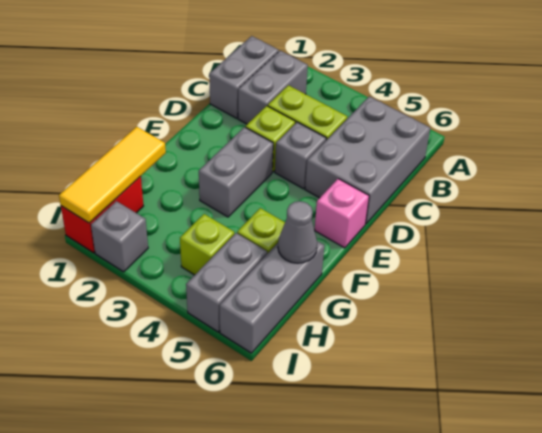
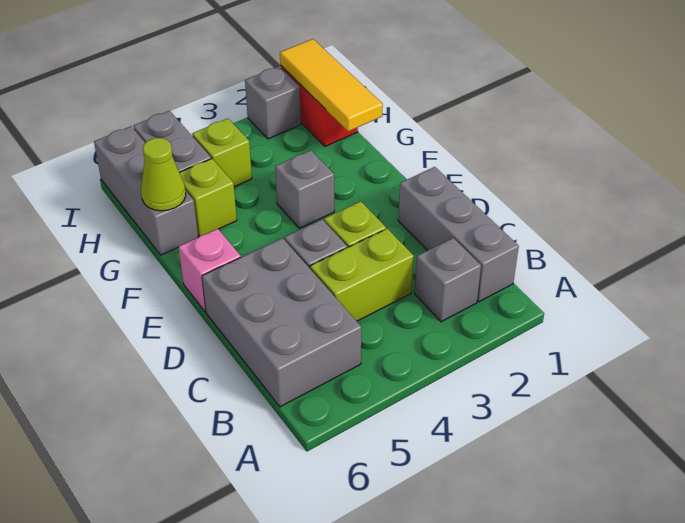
grey 1x2 brick [209,36,279,118] -> grey 1x3 brick [398,167,519,302]
grey 1x2 brick [238,51,308,124] -> grey 1x1 brick [415,238,481,322]
grey 1x2 brick [199,127,273,217] -> grey 1x1 brick [275,150,334,228]
grey 1x1 cone [278,201,317,263] -> lime 1x1 cone [141,138,186,211]

